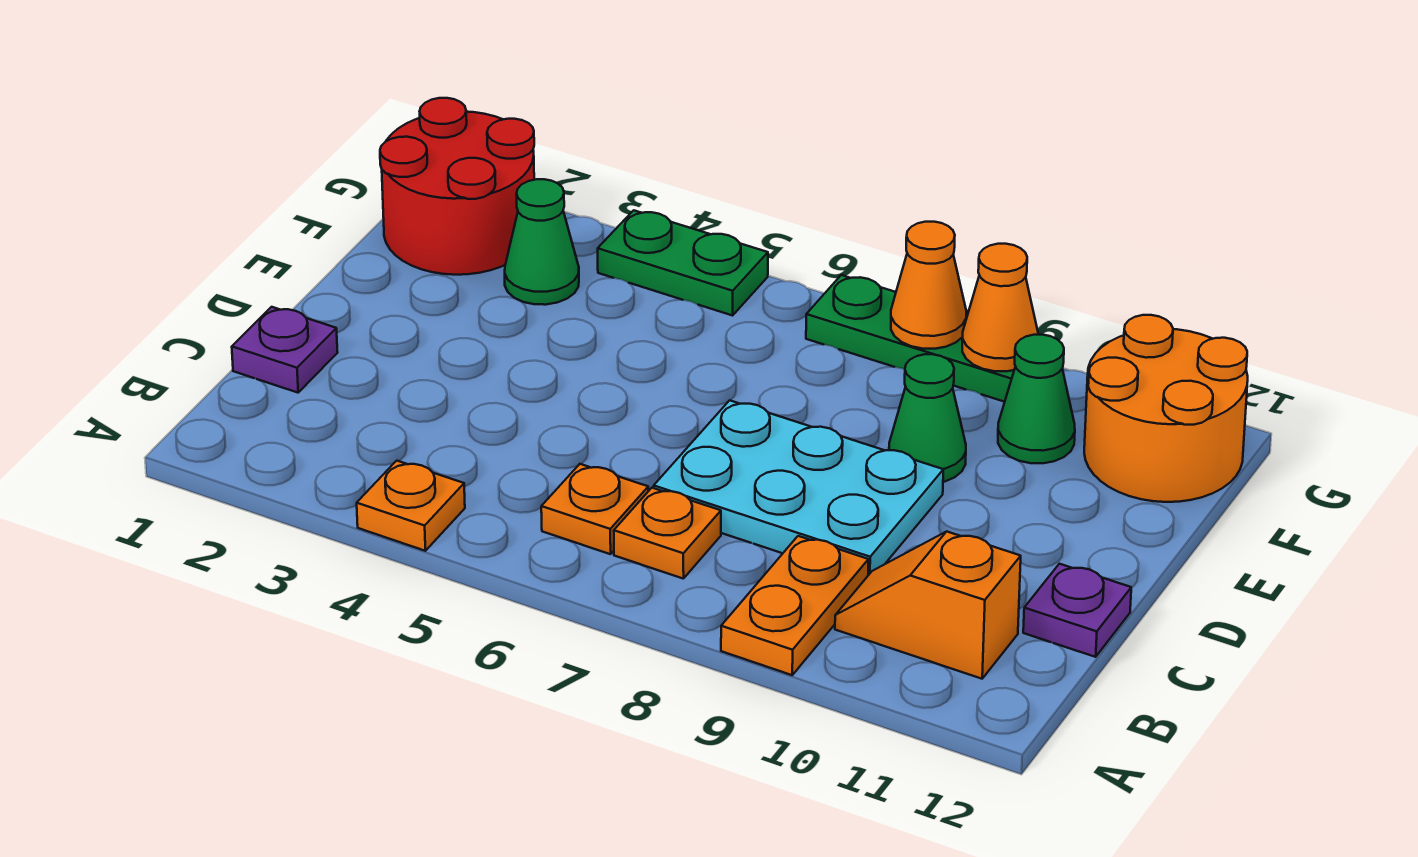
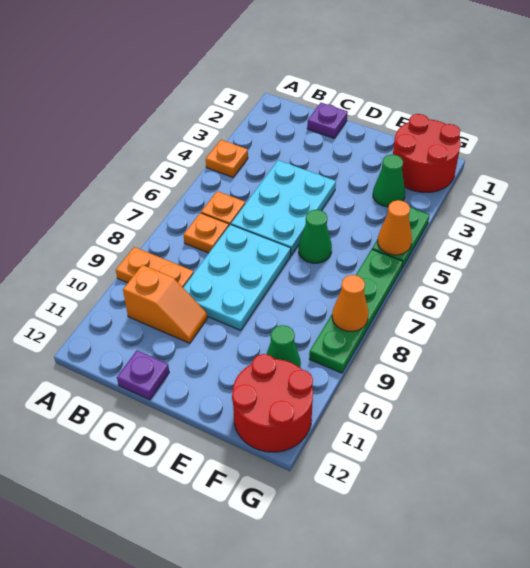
orange 1x2 slope [835,531,1021,679] -> orange 1x2 slope turned to [123,265,208,343]
none -> cyan 2x3 plate [231,160,336,255]
green 1x1 cone [889,354,966,482] -> green 1x1 cone moved to [299,210,332,263]
orange 2x2 round brick [1084,315,1248,502] -> red 2x2 round brick [232,354,313,452]
green 1x3 plate [806,275,1014,402] -> green 1x4 plate [309,249,403,373]
orange 1x1 cone [962,244,1038,371] -> orange 1x1 cone moved to [378,200,412,255]

